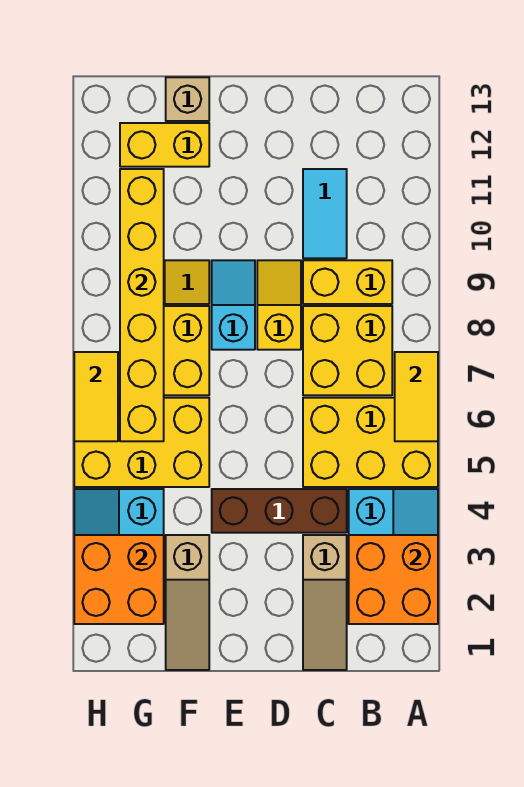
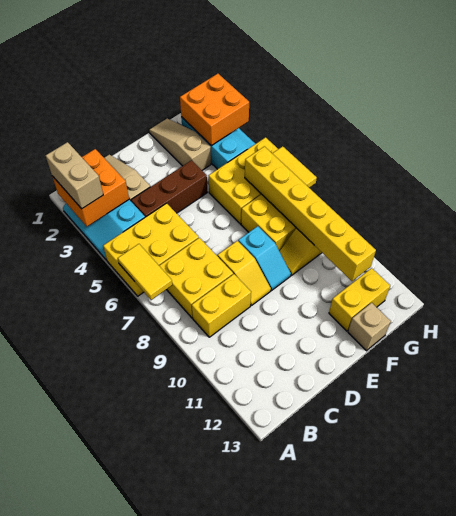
none -> tan 1x2 brick [45,142,103,209]
cyan 1x2 tile [303,169,347,258] -> none

